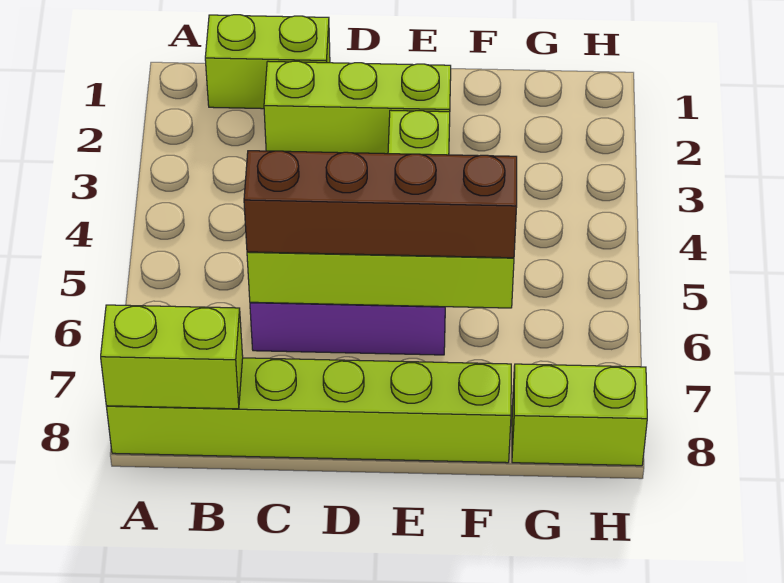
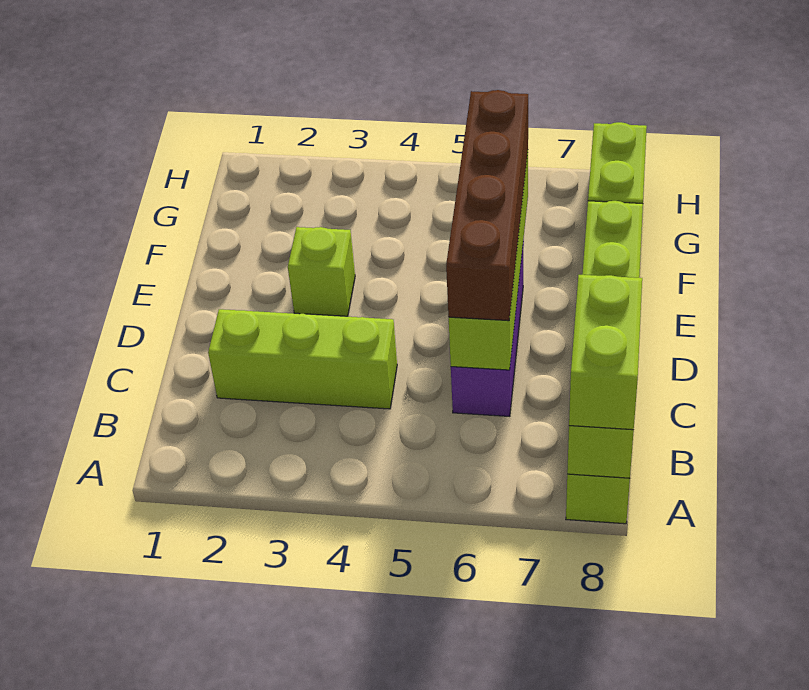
lime 1x2 brick [205,15,330,109] -> lime 1x2 brick moved to [569,275,642,430]
lime 1x3 brick [264,61,451,154] -> lime 1x3 brick turned to [208,309,397,409]

